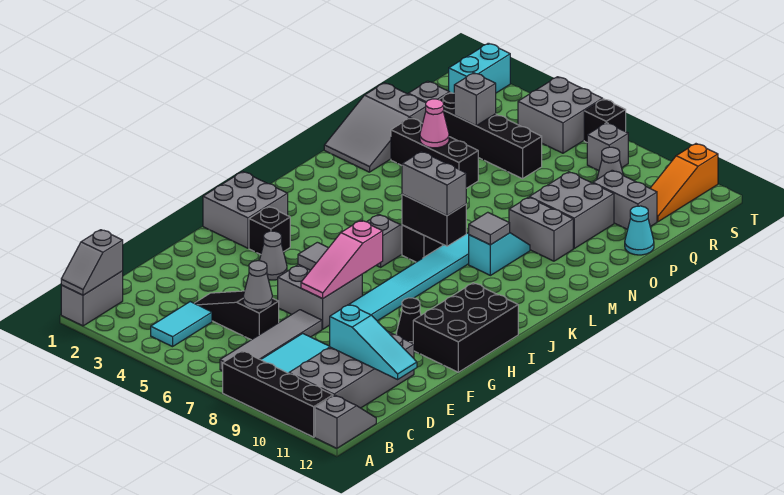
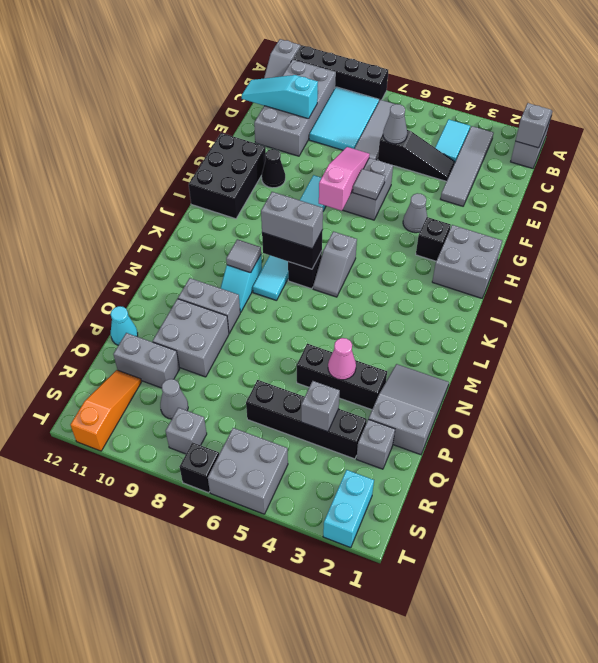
none -> grey 1x4 tile [441,126,493,206]

